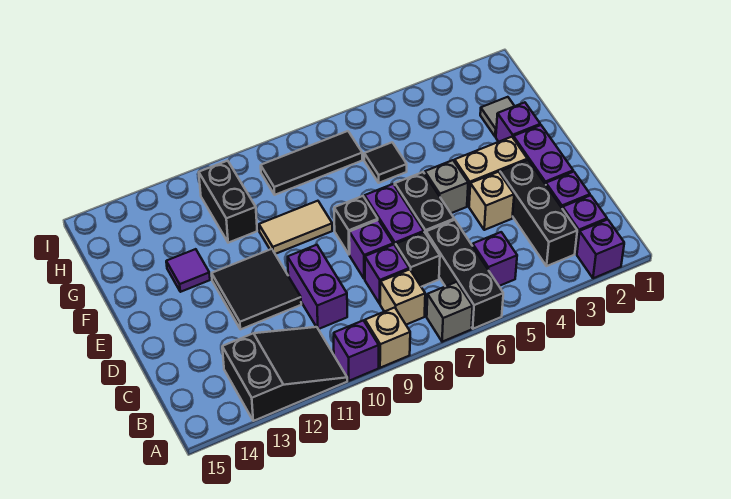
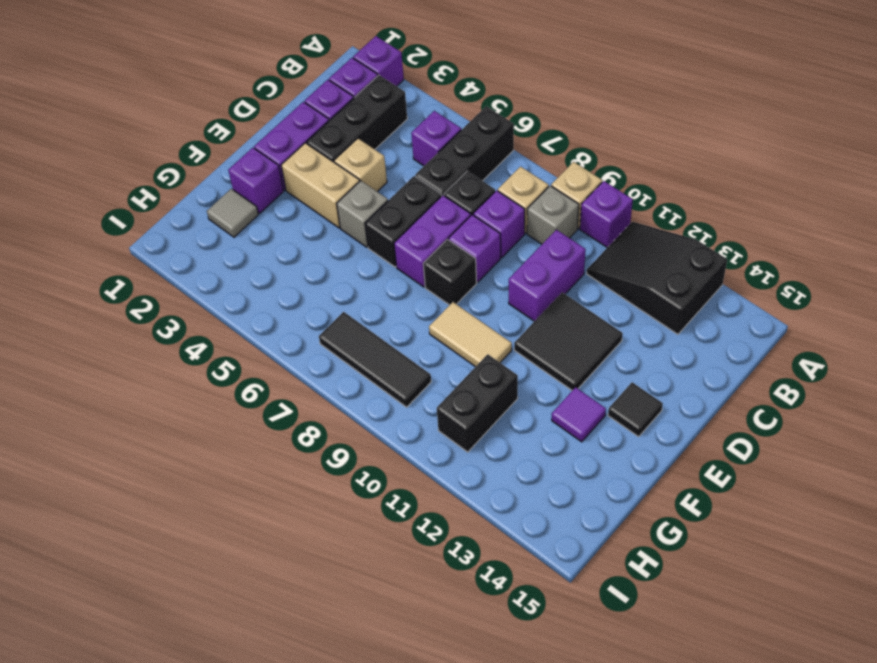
grey 1x1 brick [427,282,473,342] -> grey 1x1 brick moved to [527,186,579,244]
black 1x1 tile [364,142,407,183] -> black 1x1 tile moved to [608,382,663,437]

